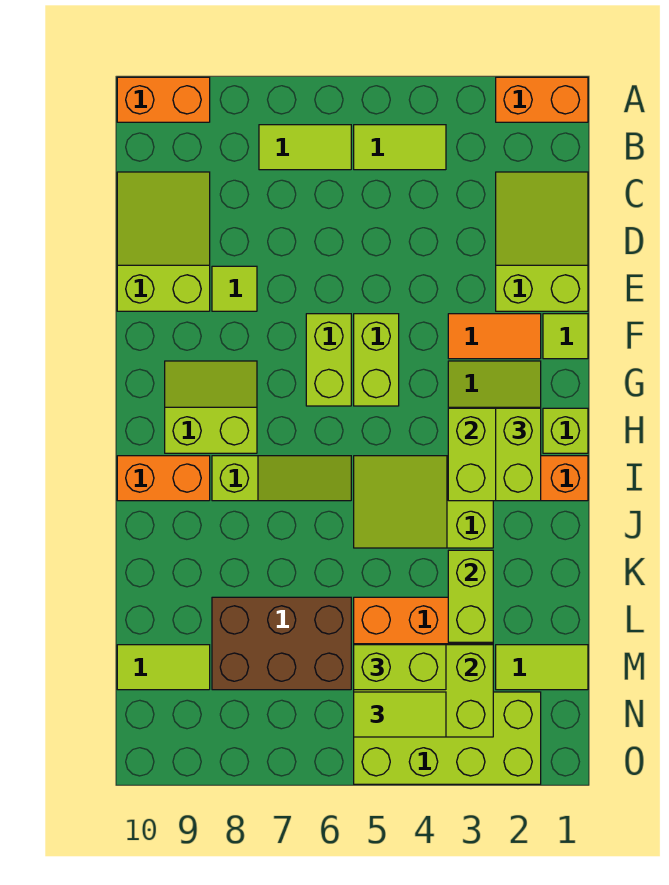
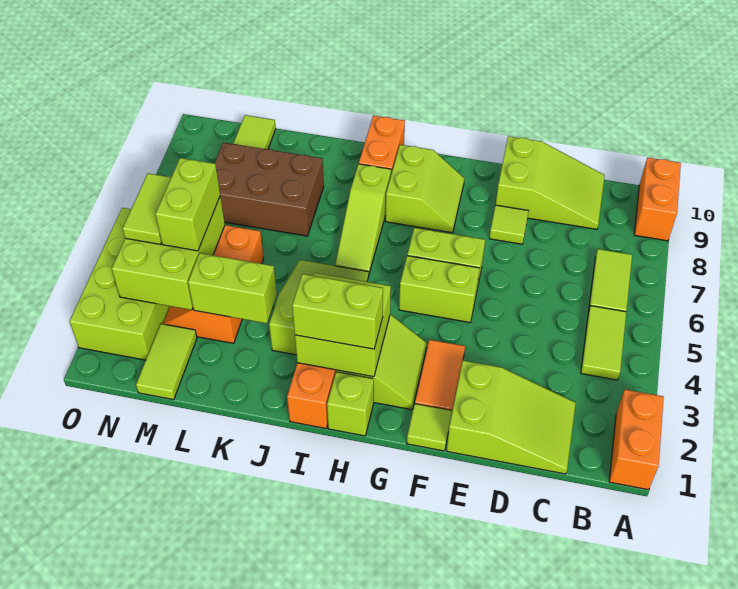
brown 2x3 brick [212,597,351,690] -> brown 2x3 brick turned to [215,143,324,236]

